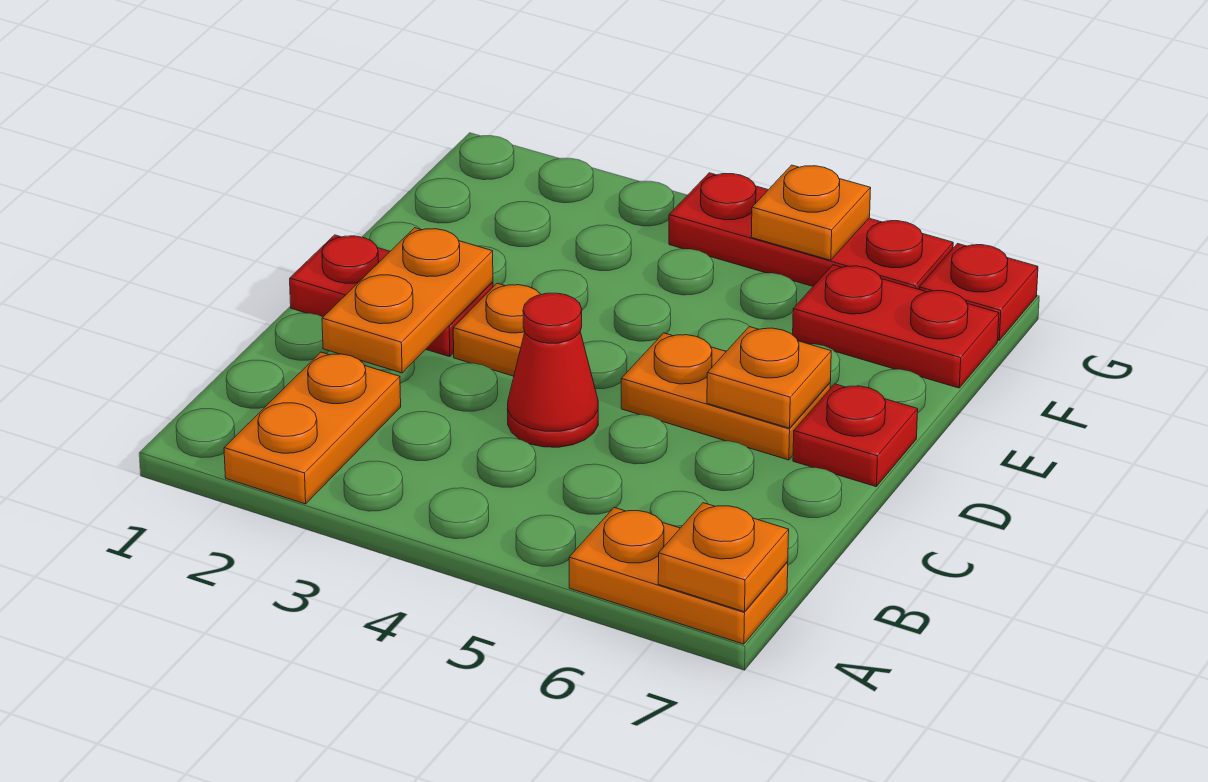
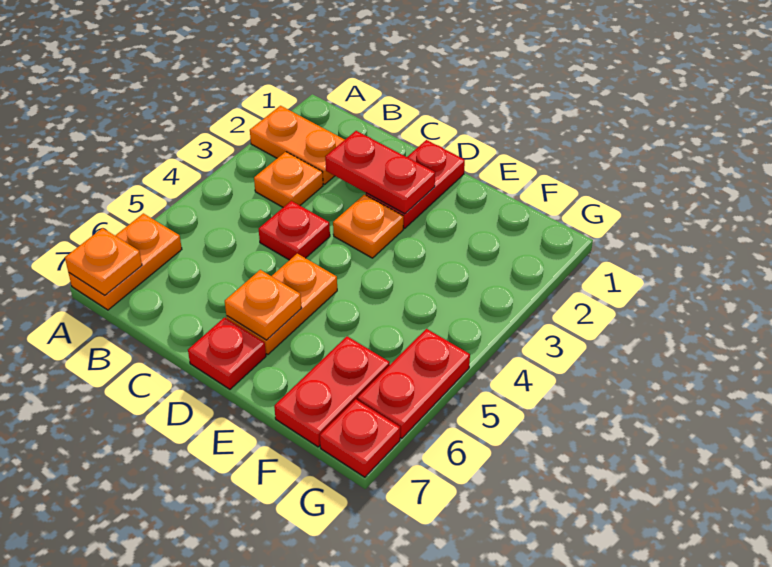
orange 1x2 plate [322,228,493,373] -> red 1x2 plate [325,131,435,214]
red 1x1 cone [507,293,598,447] -> red 1x1 plate [259,201,330,260]
red 1x3 plate [669,173,953,289] -> red 1x2 plate [357,329,470,439]
orange 1x1 plate [751,165,871,260] -> orange 1x1 plate moved to [254,152,323,207]

